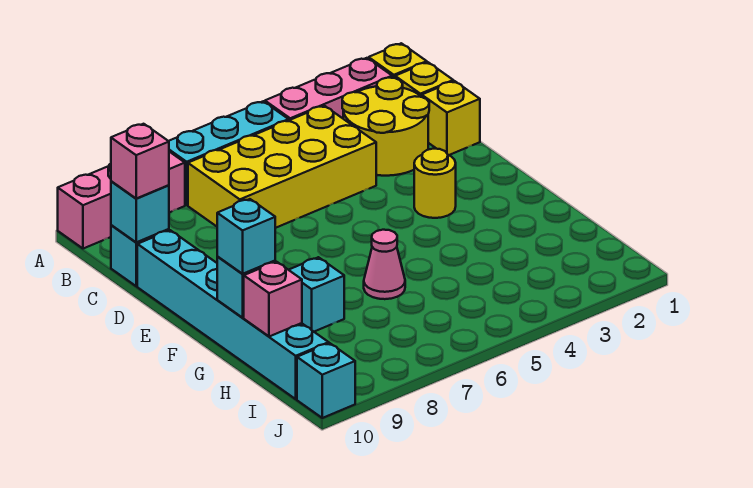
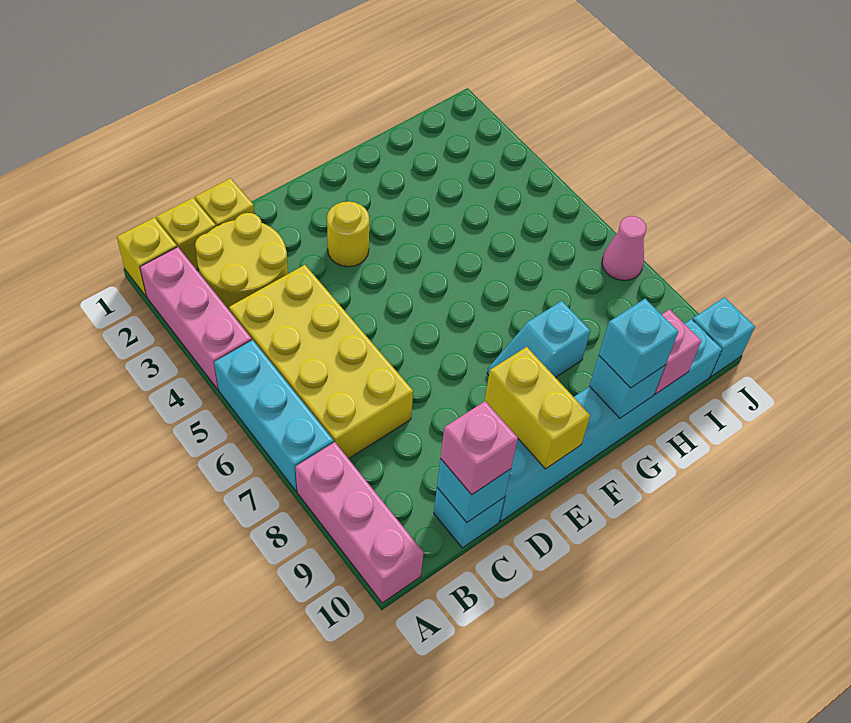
none -> yellow 1x2 brick [485,347,590,469]
pink 1x1 cone [364,230,405,299] -> pink 1x1 cone moved to [602,216,647,281]

